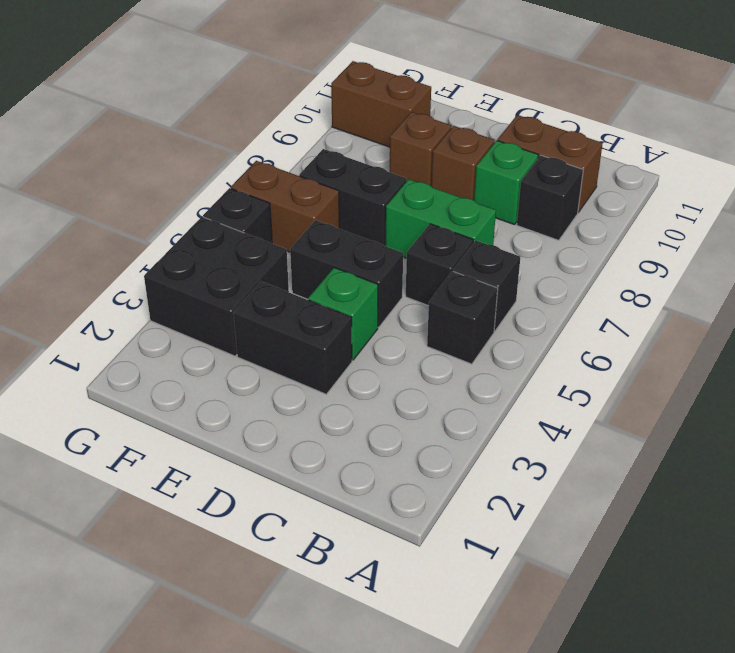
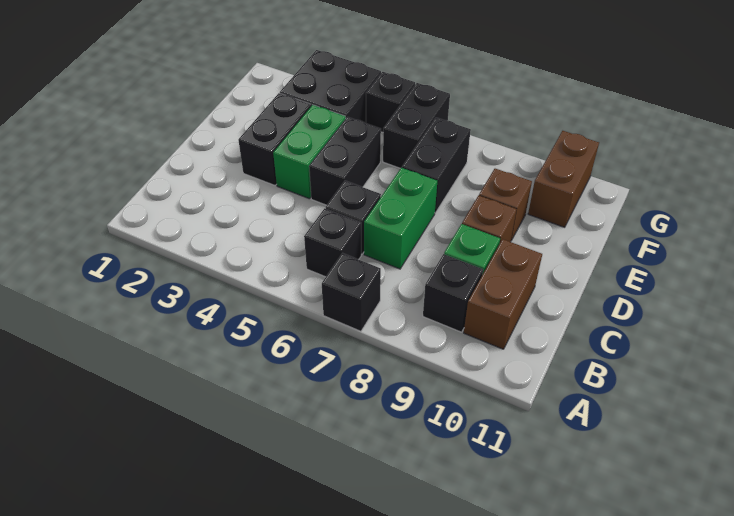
black 1x1 brick [427,271,498,364] -> black 1x1 brick moved to [322,253,381,331]
green 1x1 brick [308,268,378,360] -> green 1x2 brick [273,105,346,199]
brown 1x2 brick [231,161,340,252] -> black 1x2 brick [383,83,450,169]

